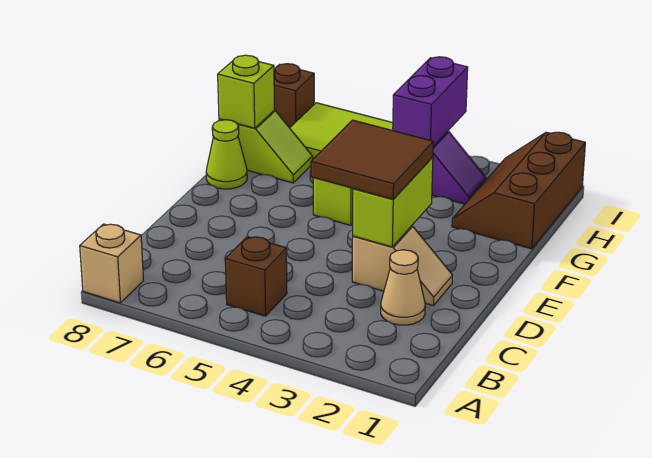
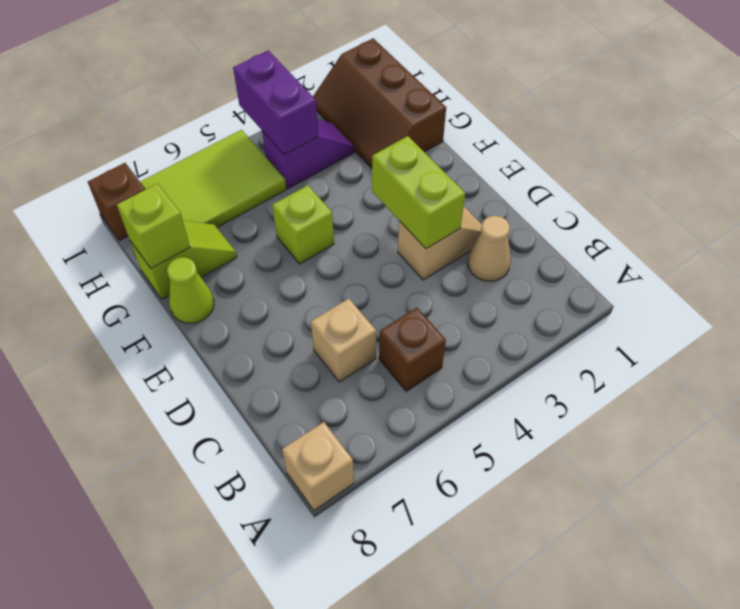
none -> tan 1x1 brick [311,299,376,382]
brown 2x2 tile [311,120,433,199] -> none

